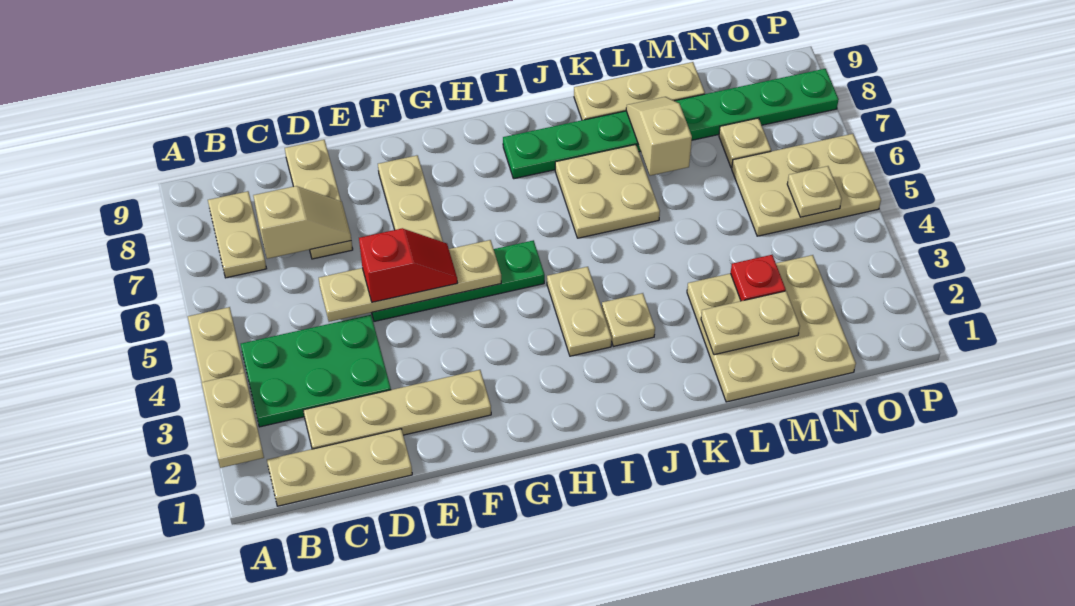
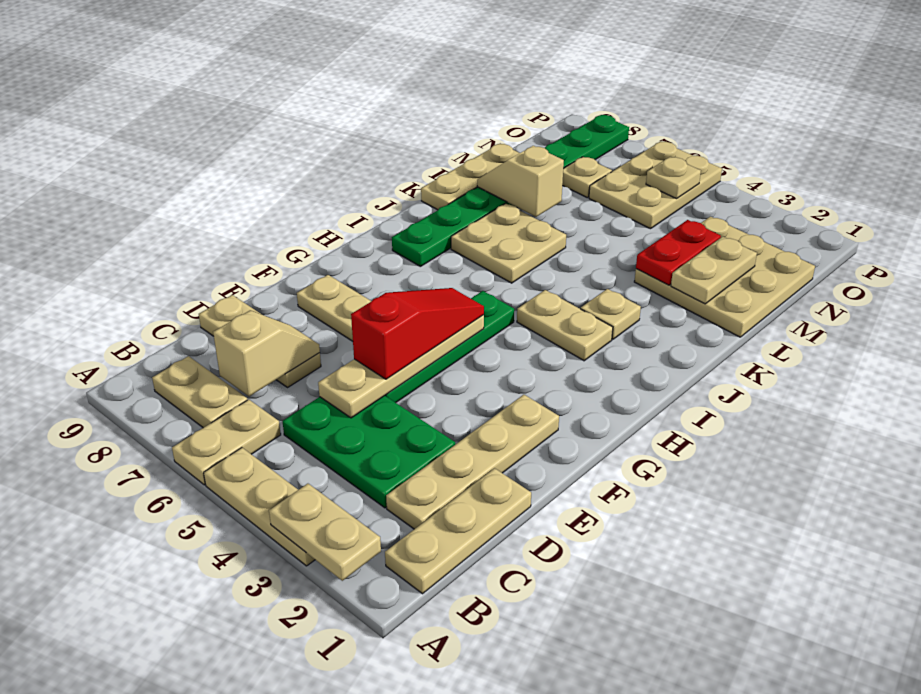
none -> tan 1x2 plate [172,399,281,485]
green 2x3 plate [241,315,391,427] -> green 2x3 plate turned to [283,396,455,508]
red 1x2 slope [359,228,457,302] -> red 1x3 slope [351,288,484,379]
red 1x1 plate [731,255,786,301] -> red 1x2 plate [636,220,721,285]

